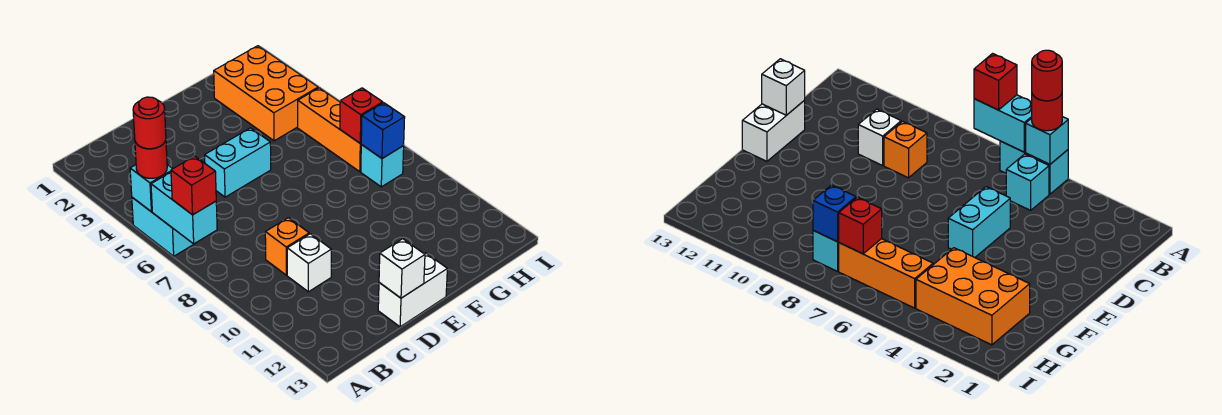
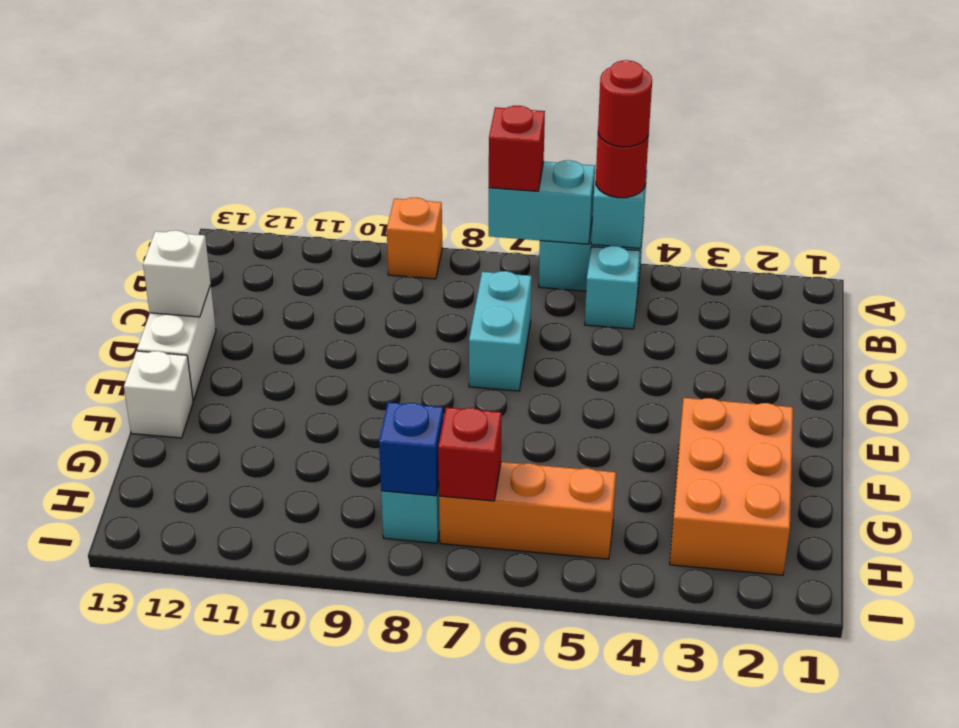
orange 1x1 brick [265,218,309,275] -> orange 1x1 brick moved to [387,198,442,279]
white 1x1 brick [287,234,331,292] -> white 1x1 brick moved to [124,351,193,438]
cyan 1x2 brick [205,128,271,197] -> cyan 1x2 brick moved to [469,271,532,391]
orange 2x3 brick [214,46,318,141] -> orange 2x3 brick turned to [670,398,793,575]

